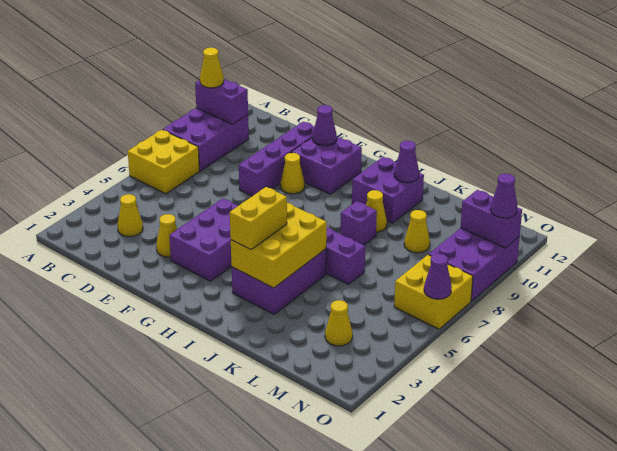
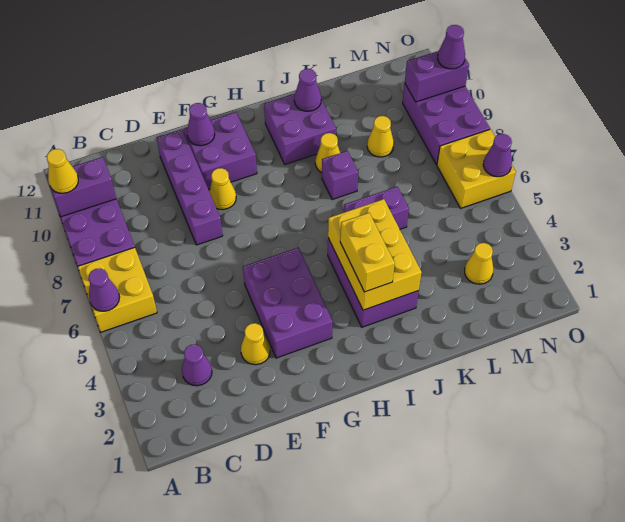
none -> purple 1x1 cone [89,268,120,311]
yellow 1x1 cone [118,194,143,237] -> purple 1x1 cone [182,344,212,386]

